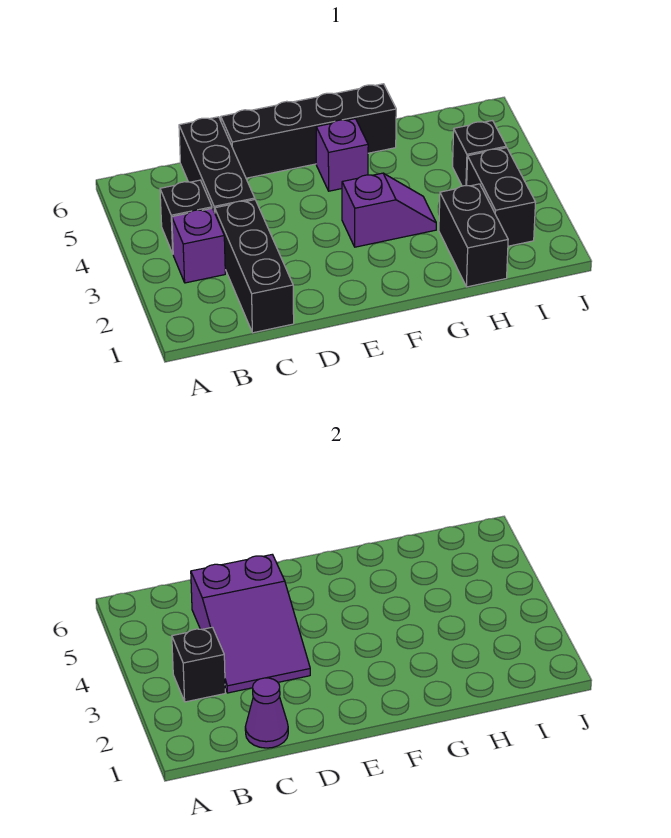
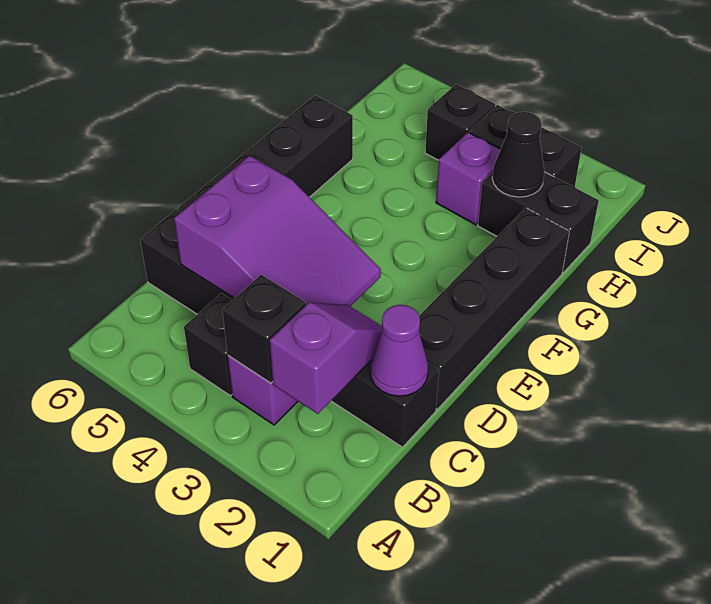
none -> black 1x4 brick [419,208,569,409]
purple 1x2 slope [342,173,436,247] -> purple 1x2 slope moved to [270,303,382,414]
purple 1x1 brick [316,119,368,191] -> purple 1x1 brick moved to [436,132,501,225]
none -> black 1x1 cone [492,112,544,197]

